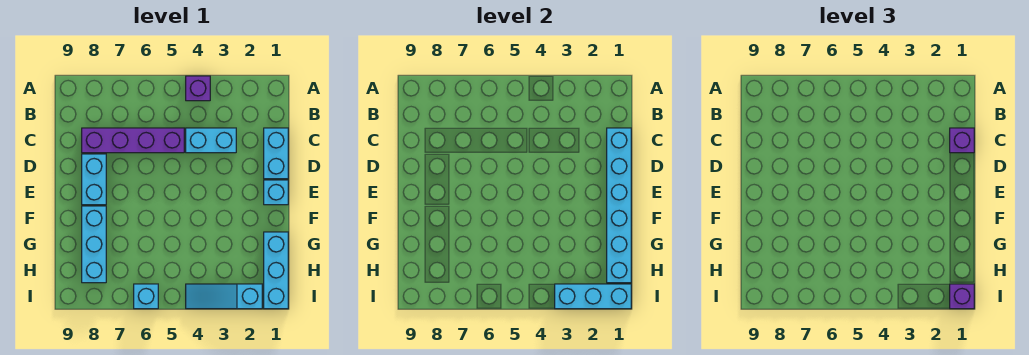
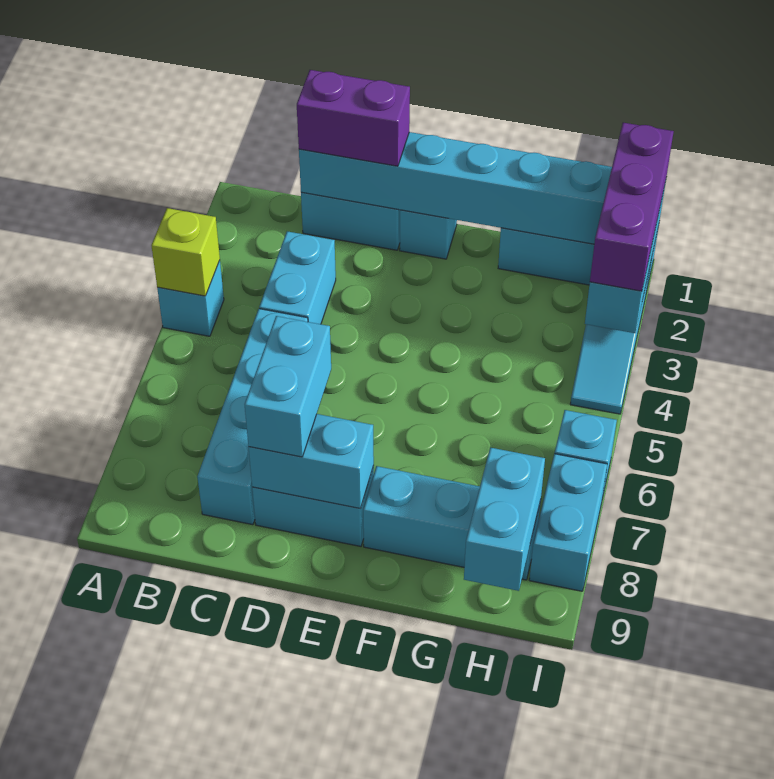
purple 1x1 brick [186,76,210,101] -> cyan 1x1 brick [157,260,224,336]
none -> lime 1x1 brick [151,208,220,296]
purple 1x1 brick [950,128,974,153] -> purple 1x2 brick [297,70,410,166]
purple 1x4 brick [82,128,184,153] -> cyan 1x4 brick [197,309,308,525]
none -> cyan 1x2 brick [245,316,331,457]
none -> cyan 1x2 brick [248,414,374,508]
none -> cyan 1x2 brick [464,448,545,591]
purple 1x1 brick [950,284,974,309] -> purple 1x3 brick [590,123,674,291]
none -> cyan 1x2 brick [529,454,607,591]

